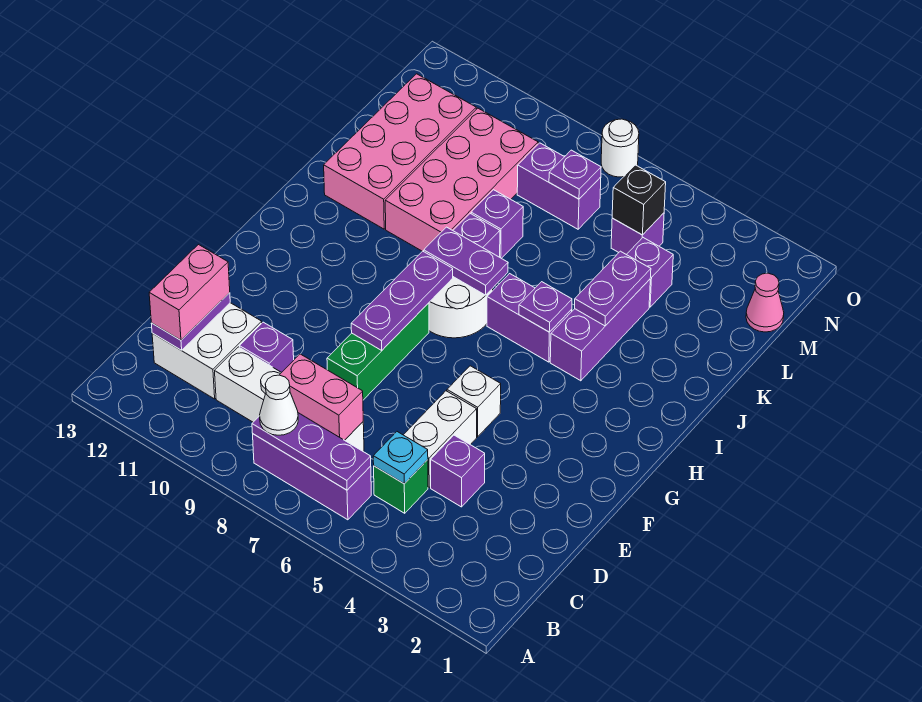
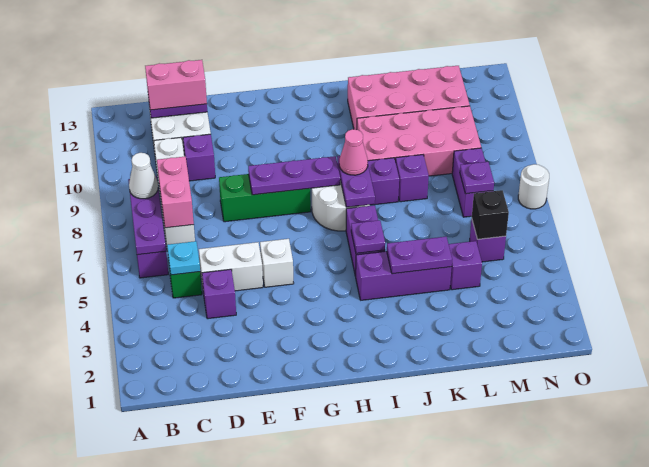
pink 1x1 cone [746,273,784,332] -> pink 1x1 cone moved to [339,129,368,175]

